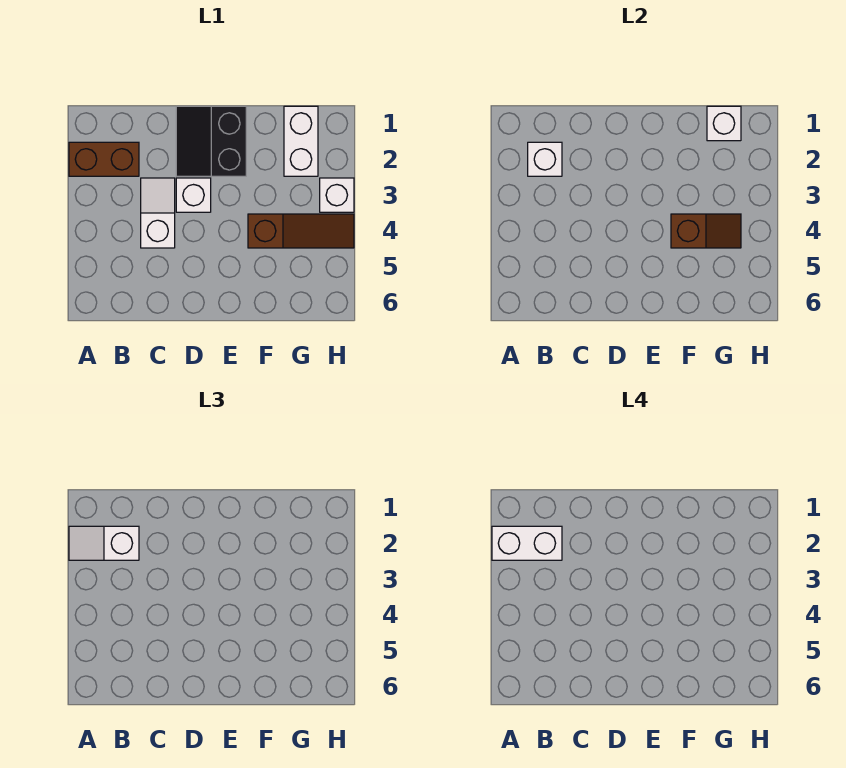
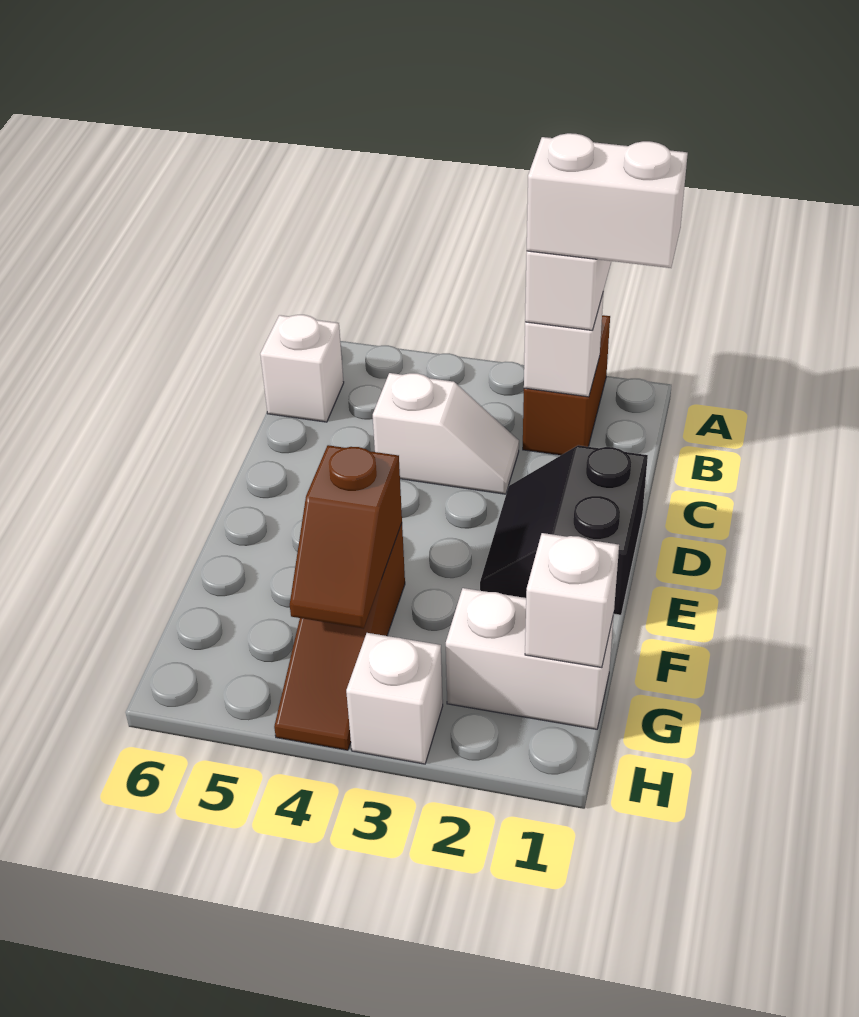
white 1x2 brick [492,526,562,560] -> white 1x2 brick turned to [527,133,688,268]
black 2x2 slope [176,106,246,176] -> black 2x2 slope turned to [480,445,648,615]
white 1x1 brick [176,178,211,212] -> white 1x1 brick moved to [260,315,344,422]

